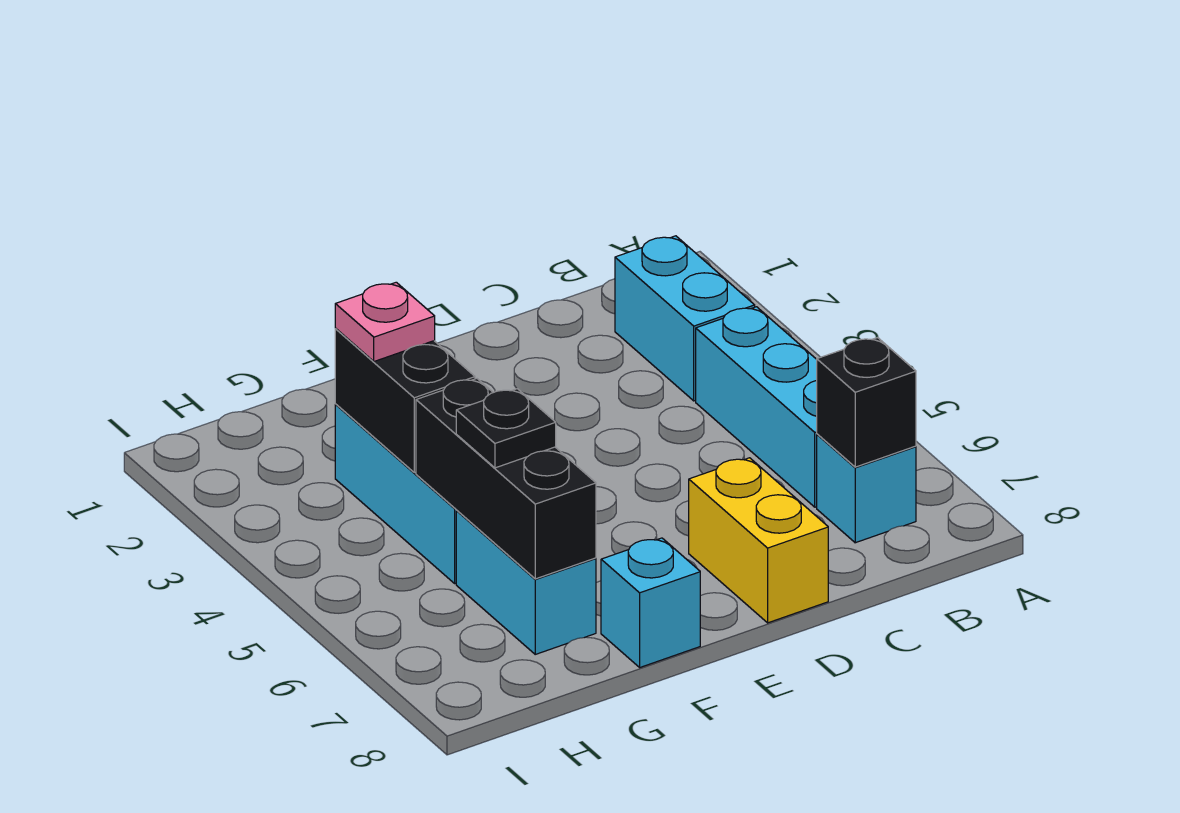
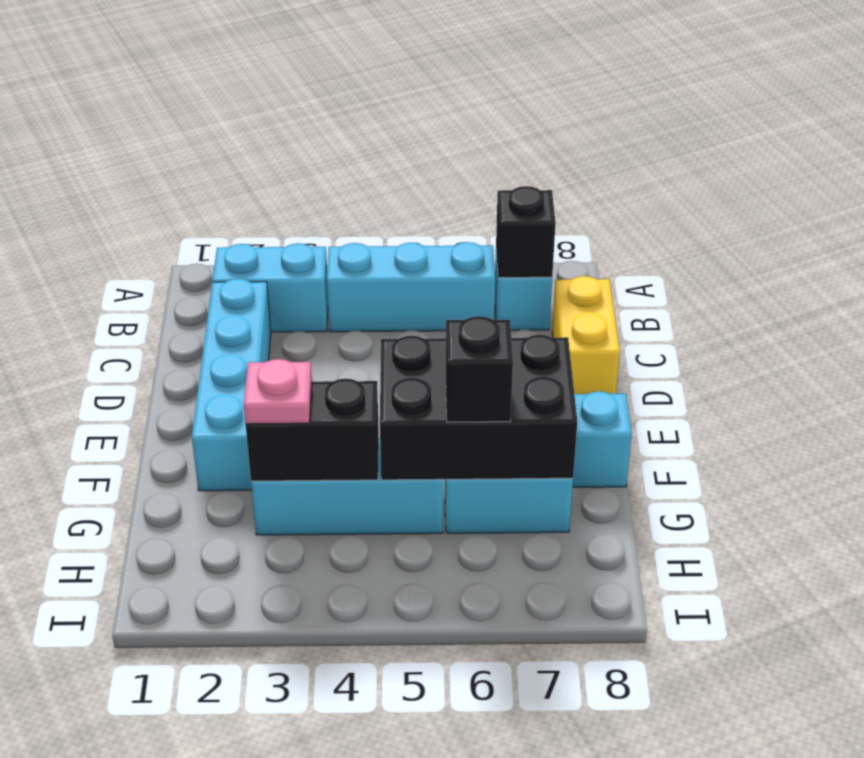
none -> cyan 1x4 brick [192,279,271,491]
yellow 1x2 brick [689,458,828,623] -> yellow 1x2 brick turned to [552,276,620,394]
black 1x3 brick [416,379,596,579] -> black 2x3 brick [380,335,577,480]
black 1x1 plate [456,389,556,468] -> black 1x1 brick [446,316,513,422]

